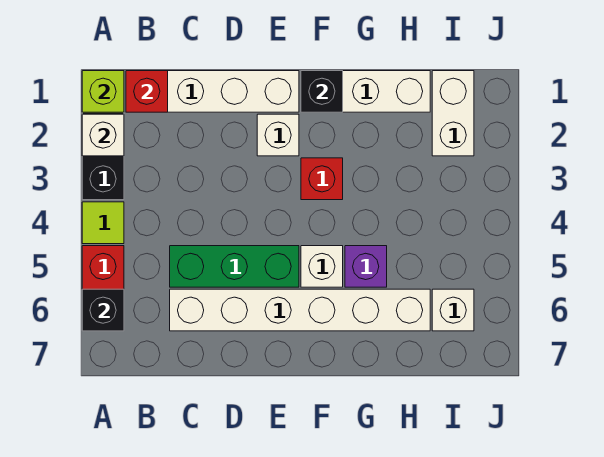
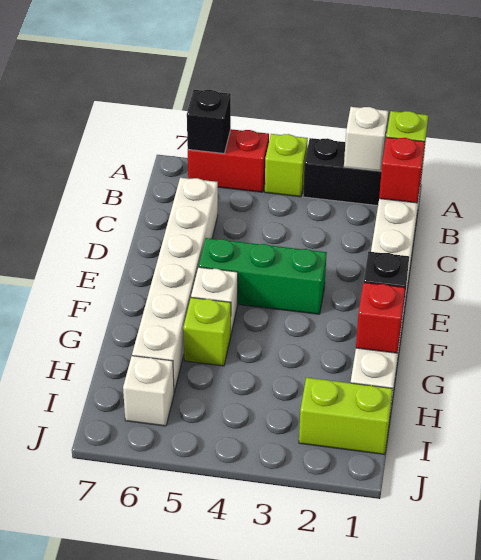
lime 1x1 tile [82,202,124,244] -> lime 1x1 brick [265,134,308,197]
green 1x3 brick [170,246,299,287] -> green 1x3 brick turned to [199,238,327,314]
white 1x1 brick [257,114,299,156] -> none
red 1x1 brick [301,158,343,200] -> red 1x1 brick moved to [356,282,405,353]
purple 1x1 brick [345,246,387,287] -> lime 1x1 brick [183,298,231,366]
white 1x2 brick [432,71,474,156] -> lime 1x2 brick [299,378,393,454]

